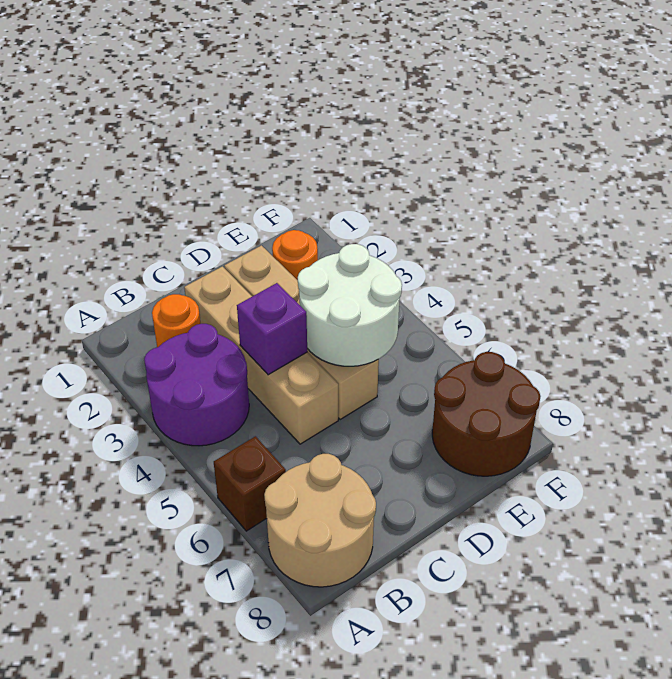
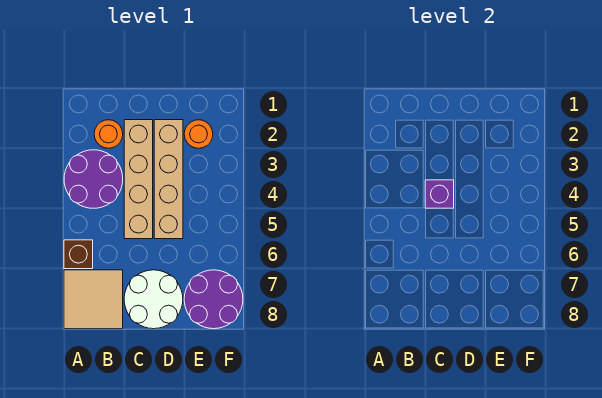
tan 2x2 round brick [264,454,376,587] -> tan 2x2 tile [64,270,123,329]
white 2x2 round brick [298,244,402,366] -> white 2x2 round brick moved to [124,270,183,329]
brown 2x2 round brick [432,352,541,476] -> purple 2x2 round brick [184,270,243,329]

